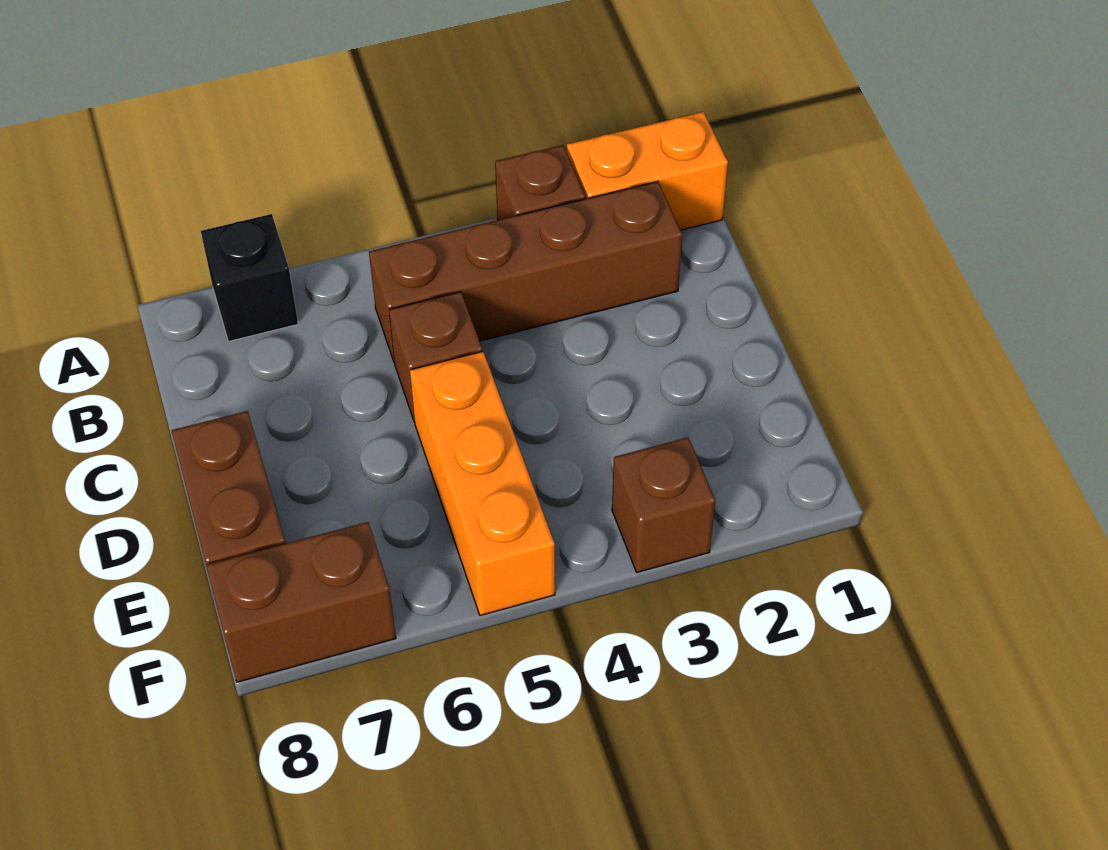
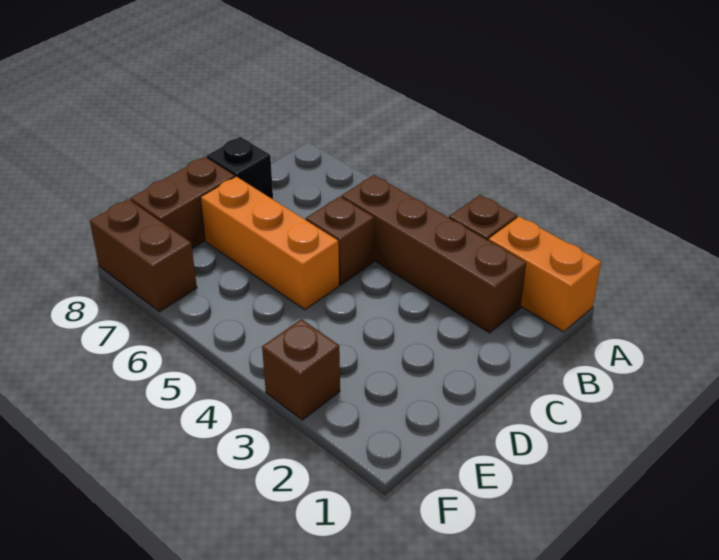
black 1x1 brick [201,214,298,342] -> black 1x1 brick moved to [206,137,273,199]
orange 1x3 brick [410,352,555,616] -> orange 1x3 brick turned to [201,177,339,310]

